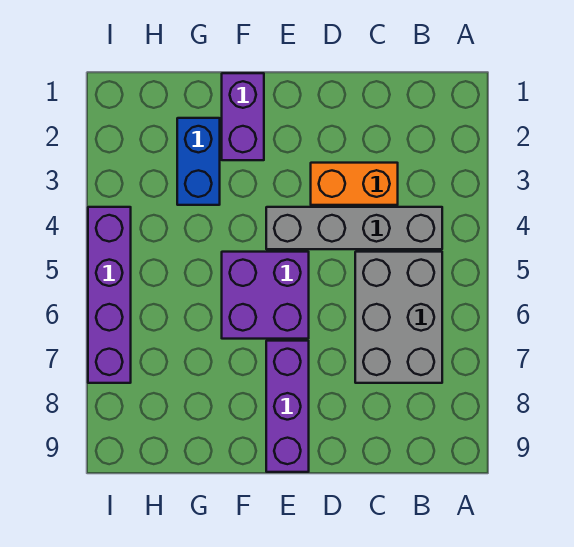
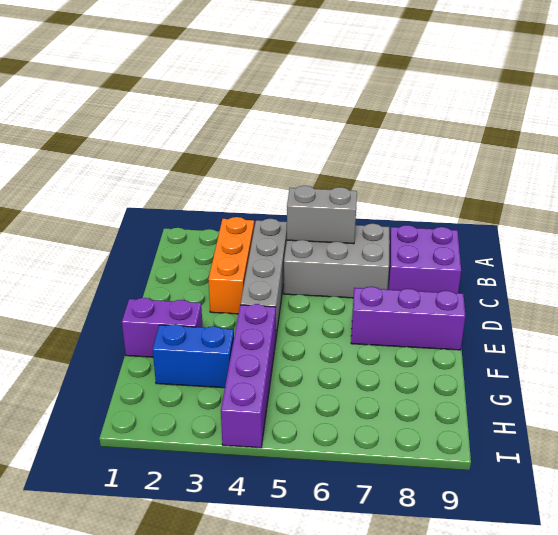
none -> grey 1x2 brick [287,186,357,244]
orange 1x2 brick [311,163,398,205] -> orange 1x3 brick [208,217,254,314]
purple 2x2 brick [222,252,309,339] -> purple 2x2 brick moved to [388,225,461,293]
purple 1x4 brick [88,207,131,383] -> purple 1x4 brick turned to [221,304,276,448]

